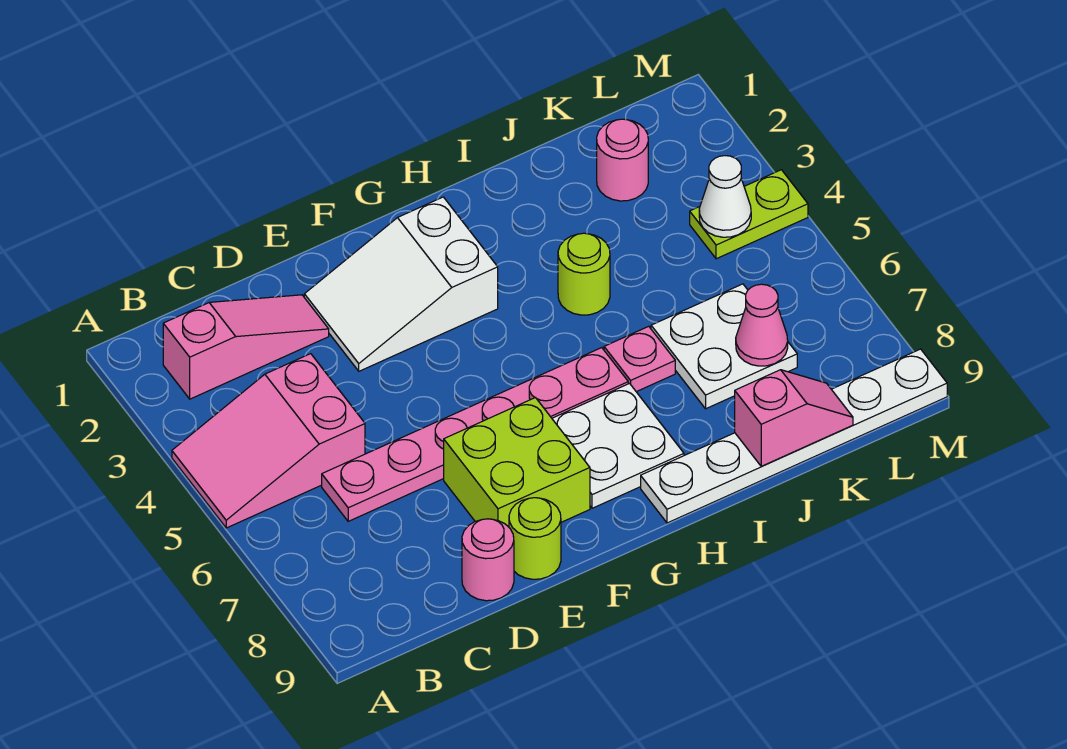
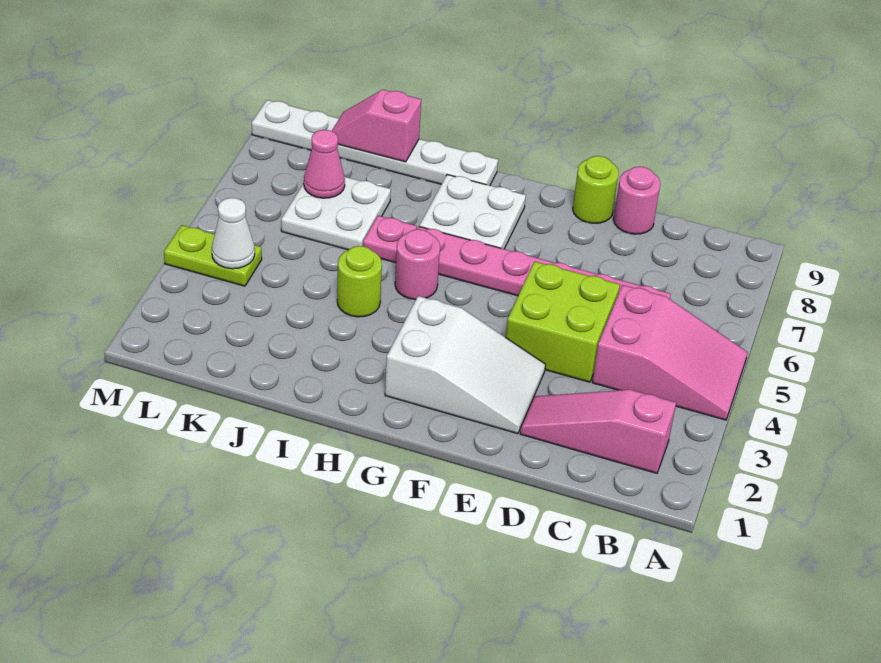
lime 2x2 brick [444,398,590,527] -> lime 2x2 brick moved to [506,261,620,382]
pink 1x1 round brick [597,119,648,201] -> pink 1x1 round brick moved to [395,229,440,300]

